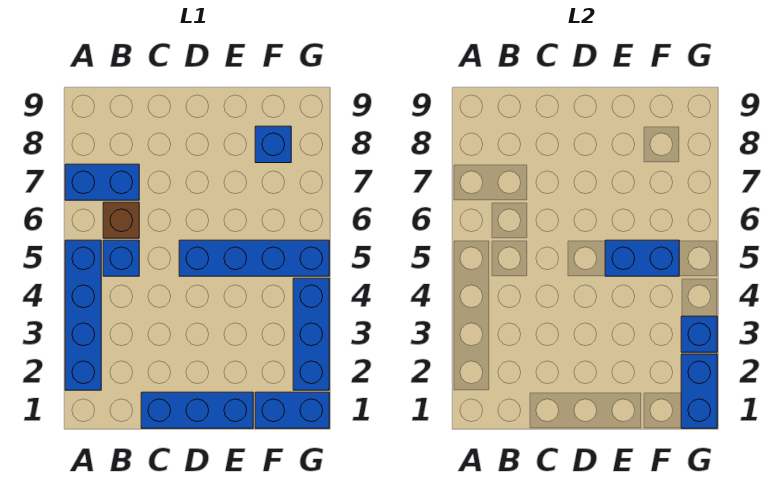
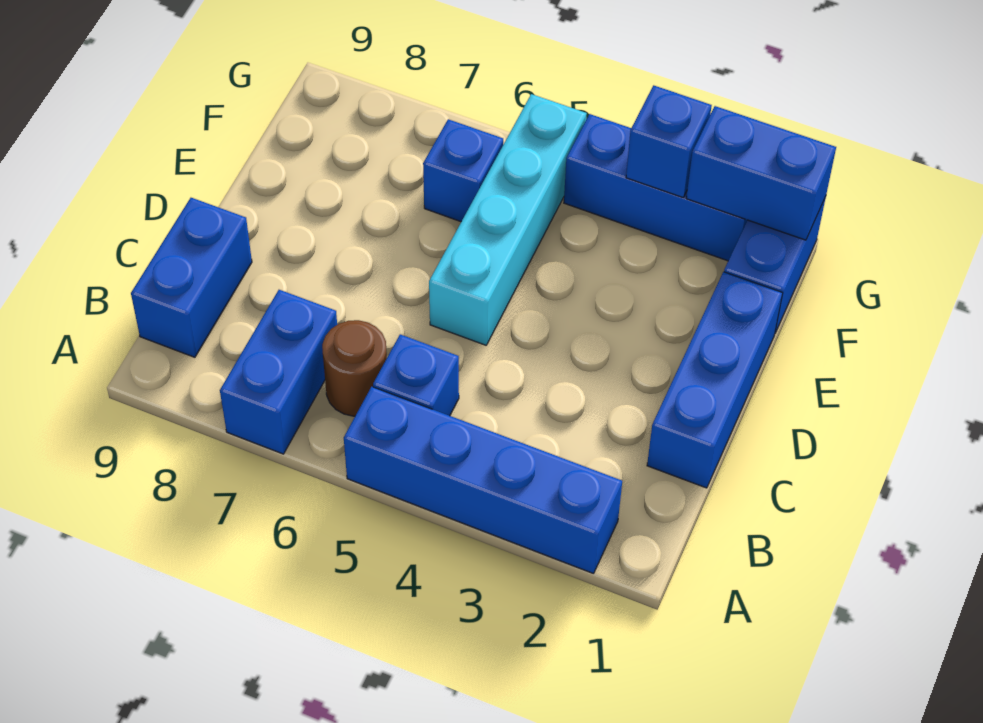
brown 1x1 brick [103,202,139,238] -> brown 1x1 round brick [322,320,387,416]
blue 1x4 brick [179,240,329,276] -> cyan 1x4 brick [429,94,587,345]
blue 1x2 brick [605,240,679,276] -> blue 1x2 brick moved to [131,198,252,357]
blue 1x1 brick [255,126,291,163] -> blue 1x1 brick moved to [423,119,503,222]

